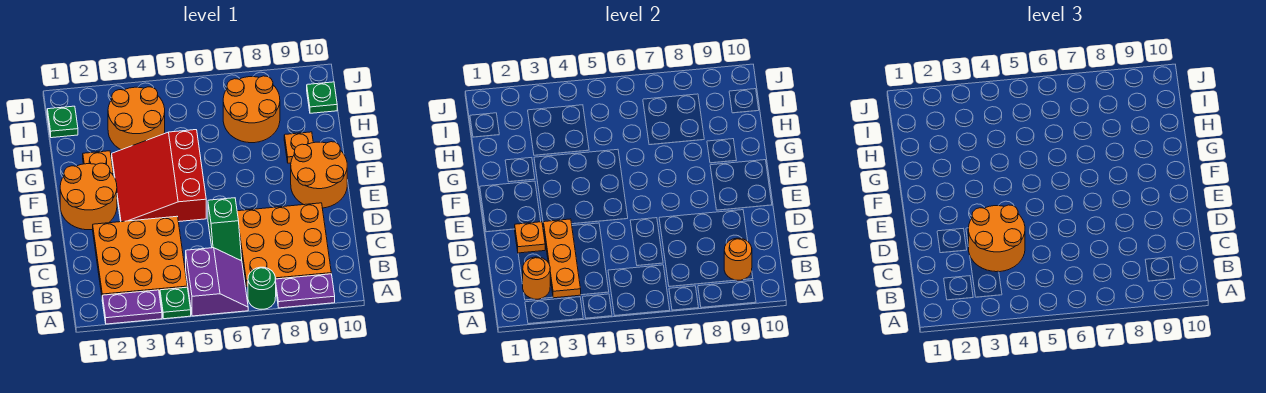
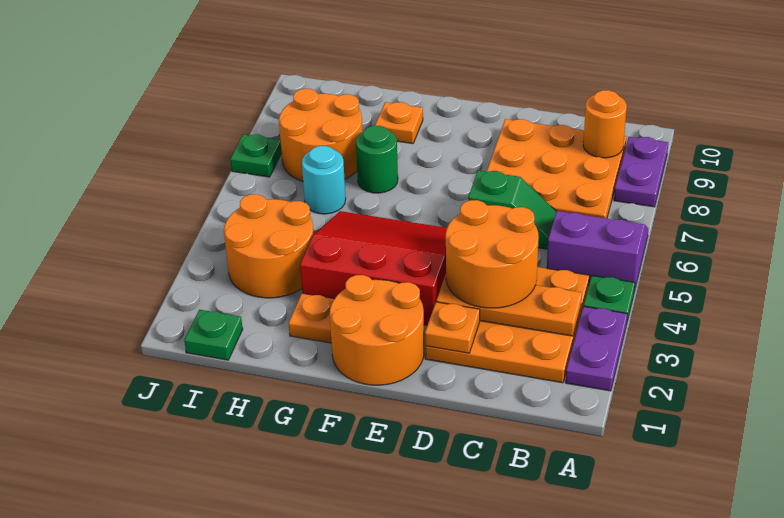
green 1x1 round brick [248,267,276,309] -> green 1x1 round brick moved to [356,126,398,193]
orange 1x1 round brick [522,257,550,299] -> none
red 3x3 slope [112,130,206,222] -> red 3x3 slope turned to [300,211,447,325]
orange 2x2 round brick [291,142,347,208] -> none
none -> cyan 1x1 round brick [302,146,346,214]
green 1x1 plate [307,82,337,113] -> green 1x1 plate moved to [230,134,282,177]

